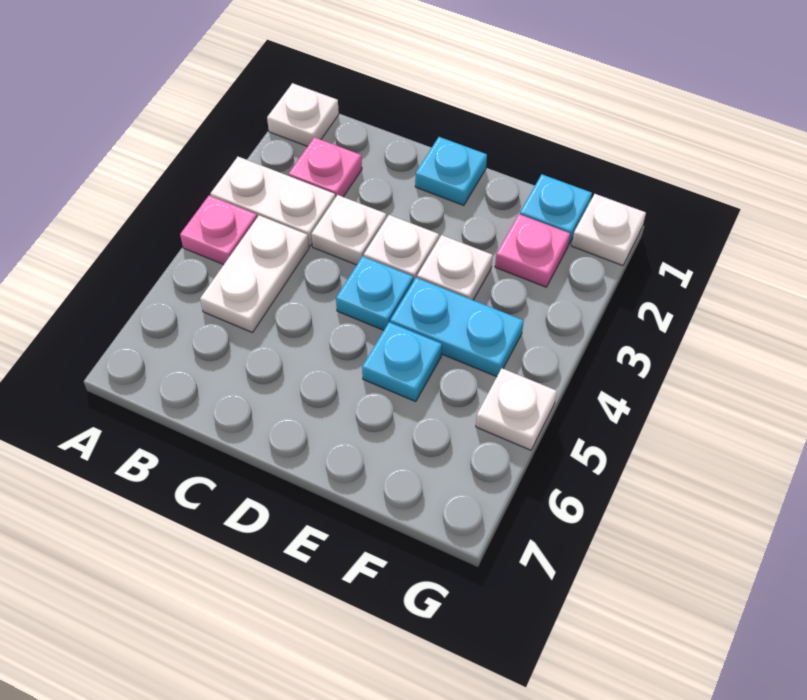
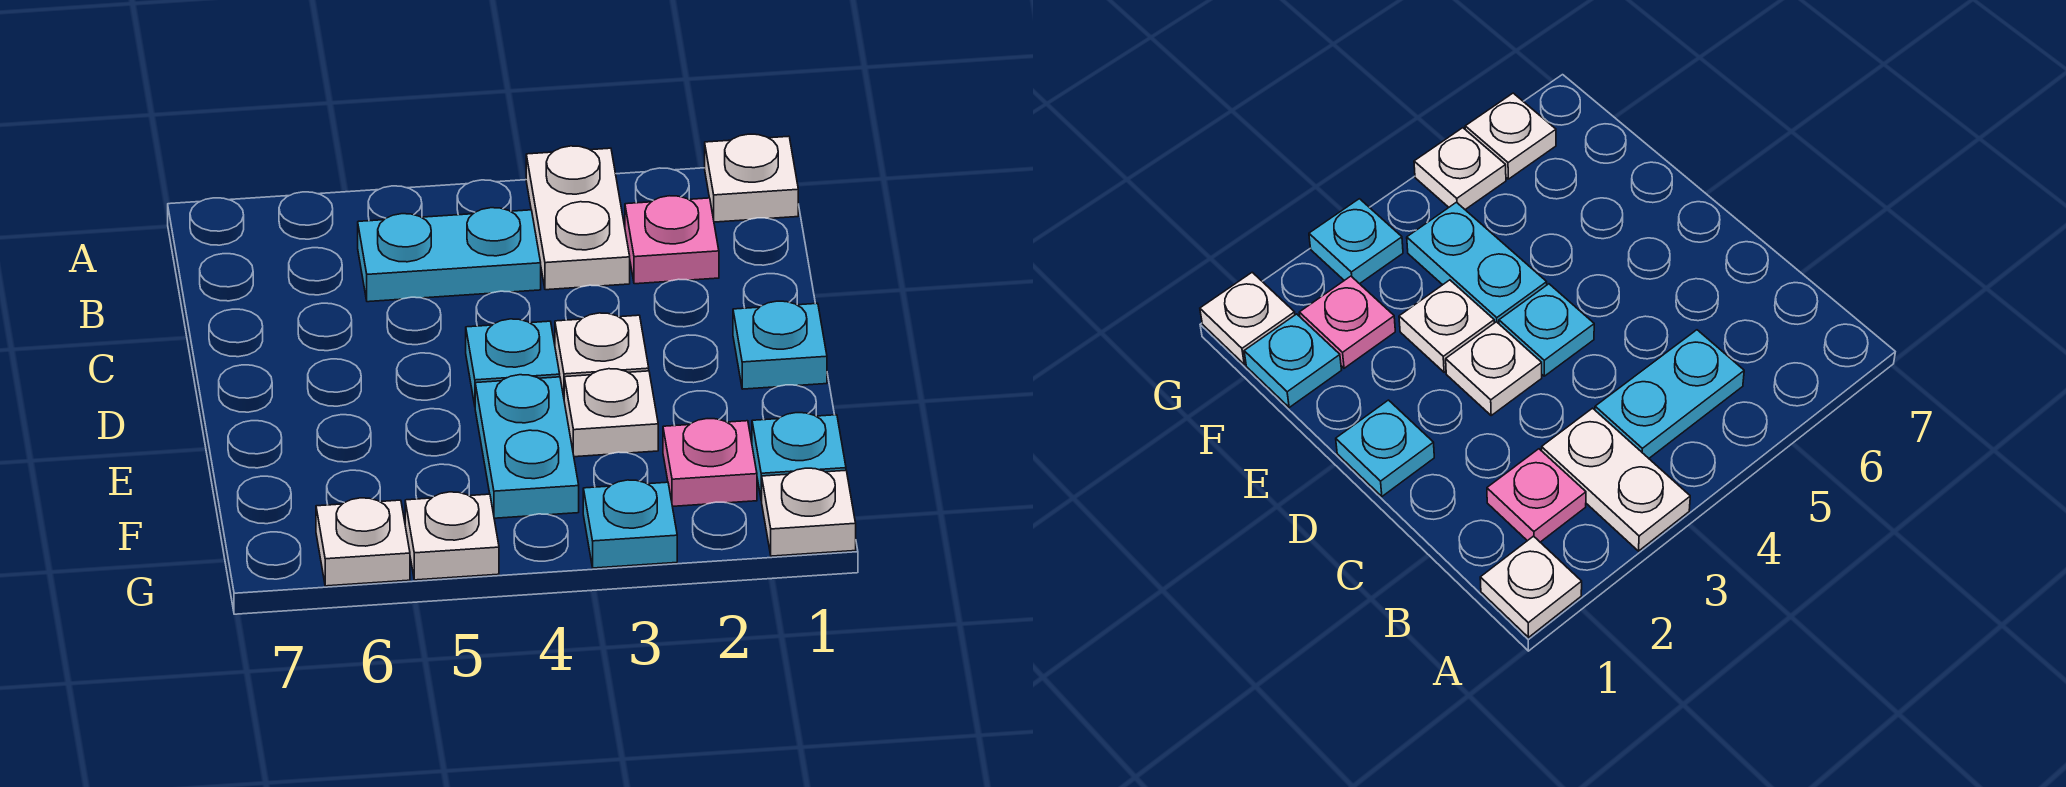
pink 1x1 plate [180,196,257,265] -> none
white 1x2 plate [200,216,309,332] -> cyan 1x2 plate [358,208,541,302]
white 1x1 plate [311,195,387,265] -> white 1x1 plate moved to [316,498,410,586]
cyan 1x1 plate [362,322,442,401] -> cyan 1x1 plate moved to [583,480,677,568]

